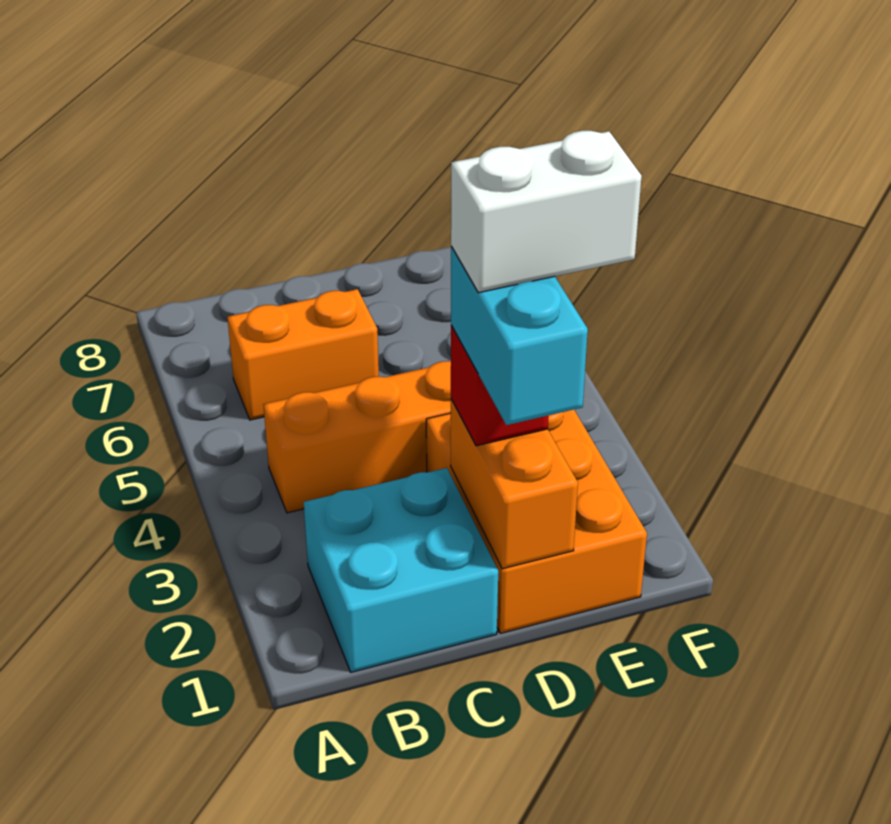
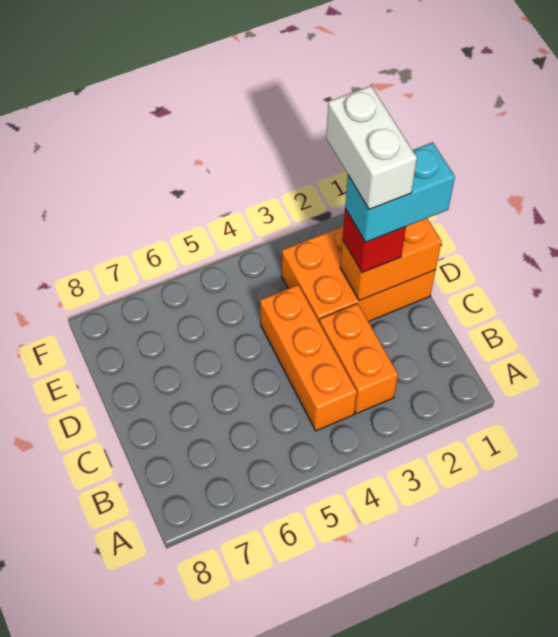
cyan 2x2 brick [304,468,498,672] -> none
orange 1x2 brick [227,289,379,420] -> orange 1x2 brick moved to [319,304,398,414]

